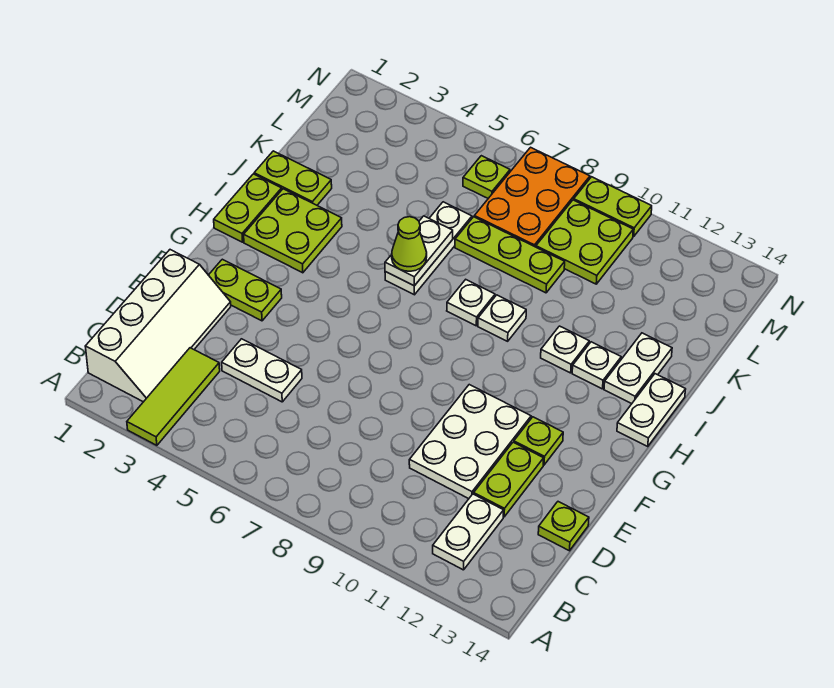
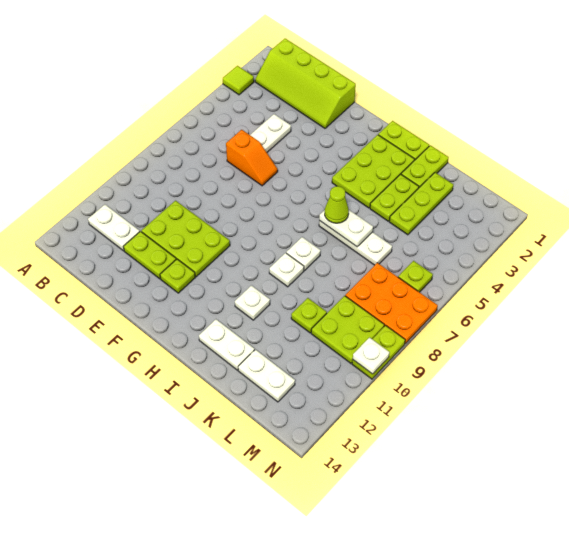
lime 1x3 tile [127,348,220,445] -> lime 1x1 tile [223,66,254,95]
white 2x4 slope [85,250,231,402] -> lime 2x4 slope [255,38,356,128]
none -> orange 1x2 slope [226,130,278,186]
white 2x3 plate [409,385,531,499] -> lime 2x3 plate [141,201,230,277]
lime 1x1 plate [538,502,589,551] -> lime 1x1 plate moved to [291,298,327,333]
lime 1x2 plate [209,259,282,321] -> lime 1x2 plate moved to [370,174,419,221]
lime 2x2 plate [244,189,342,273] -> lime 2x3 plate [332,135,415,208]
white 1x2 plate [617,374,686,446] -> white 1x2 plate moved to [238,350,295,402]
white 1x1 plate [572,342,621,389] -> white 1x1 plate moved to [353,338,389,374]
lime 1x3 plate [455,217,565,293] -> lime 1x3 plate moved to [389,173,454,235]

